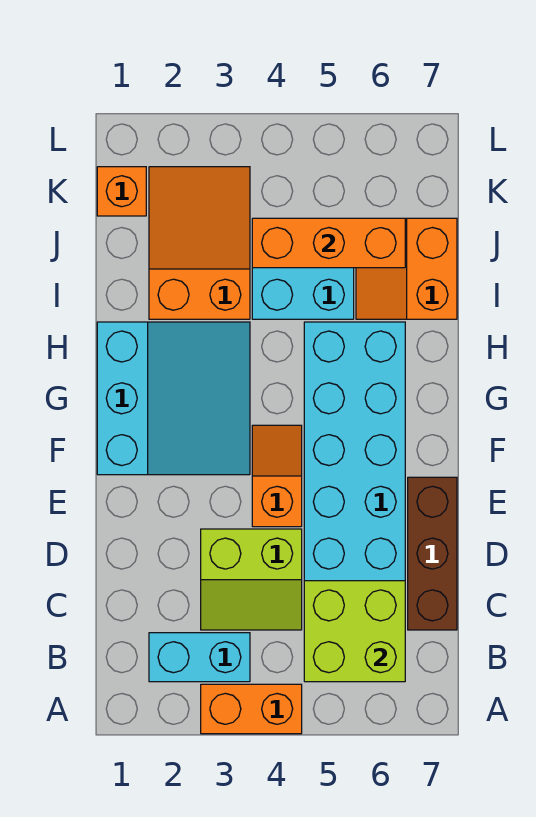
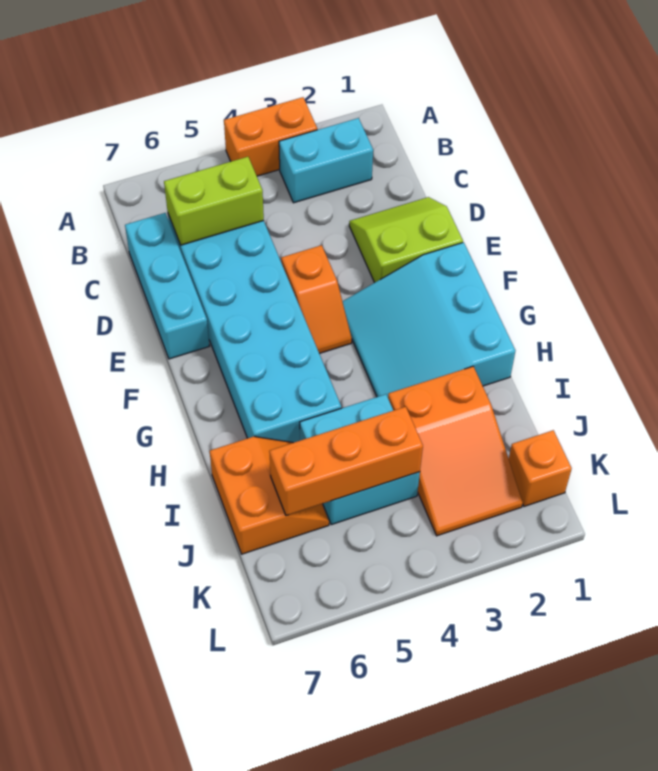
lime 2x2 brick [304,581,405,682] -> lime 1x2 brick [164,157,264,245]
lime 2x2 slope [201,529,302,630] -> lime 2x2 slope moved to [349,197,463,283]
brown 1x3 brick [408,477,457,630] -> cyan 1x3 brick [125,213,209,359]

